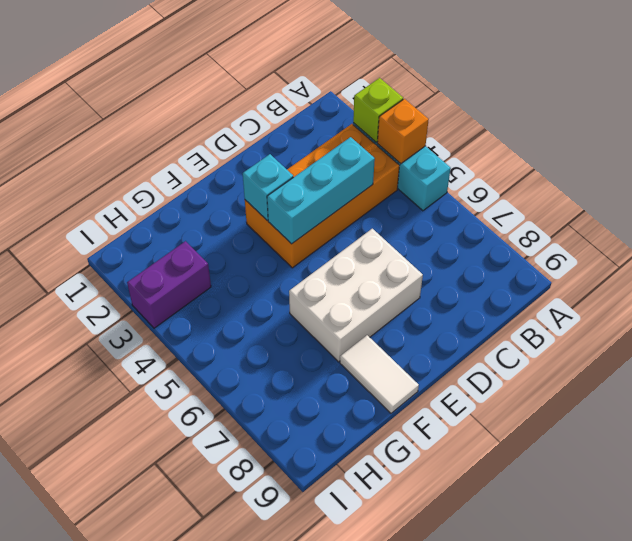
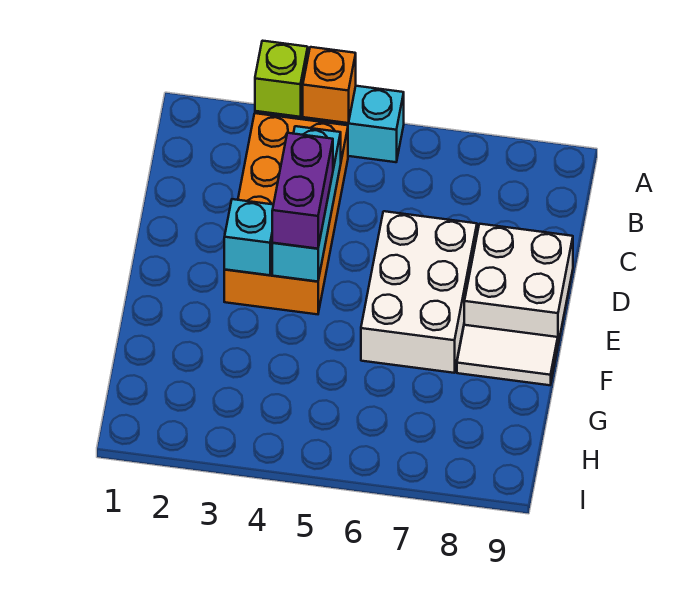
none -> white 2x2 brick [464,224,573,344]
purple 1x2 brick [127,241,211,328] -> purple 1x2 brick moved to [272,133,333,249]

